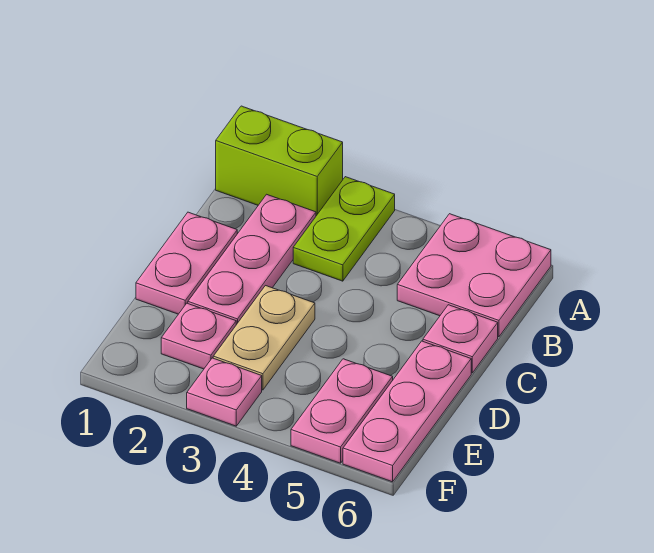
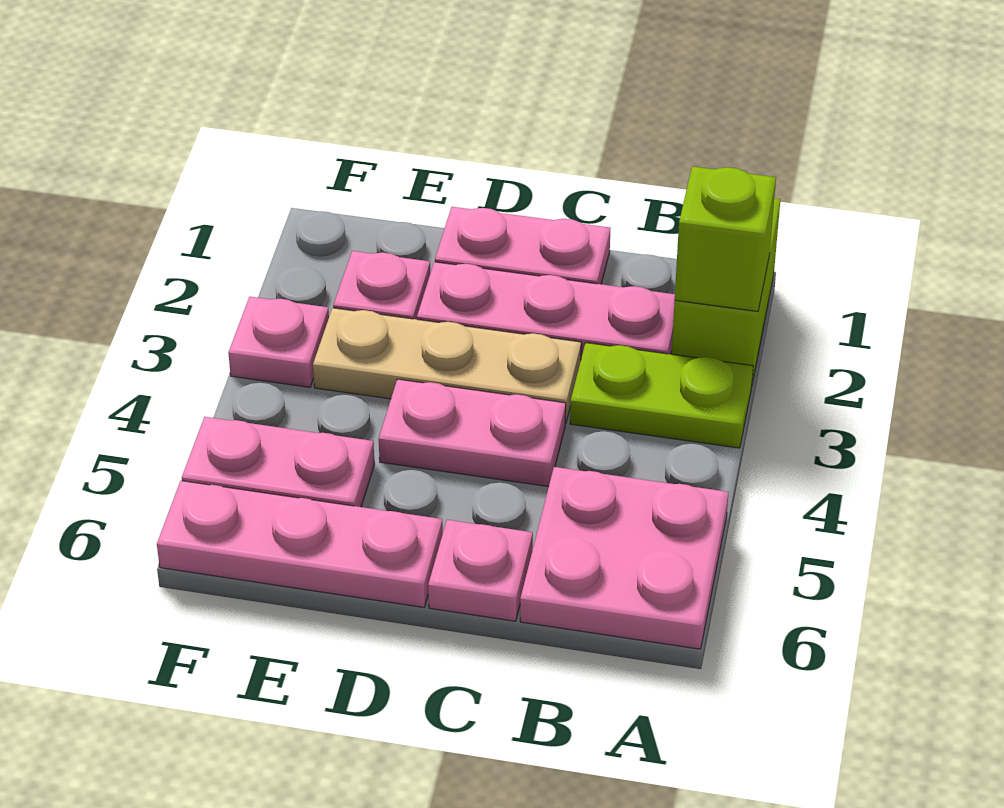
none -> lime 1x1 brick [675,166,776,311]
none -> pink 1x2 plate [379,379,566,487]
tan 1x2 plate [213,286,315,390] -> tan 1x3 plate [313,308,581,424]

